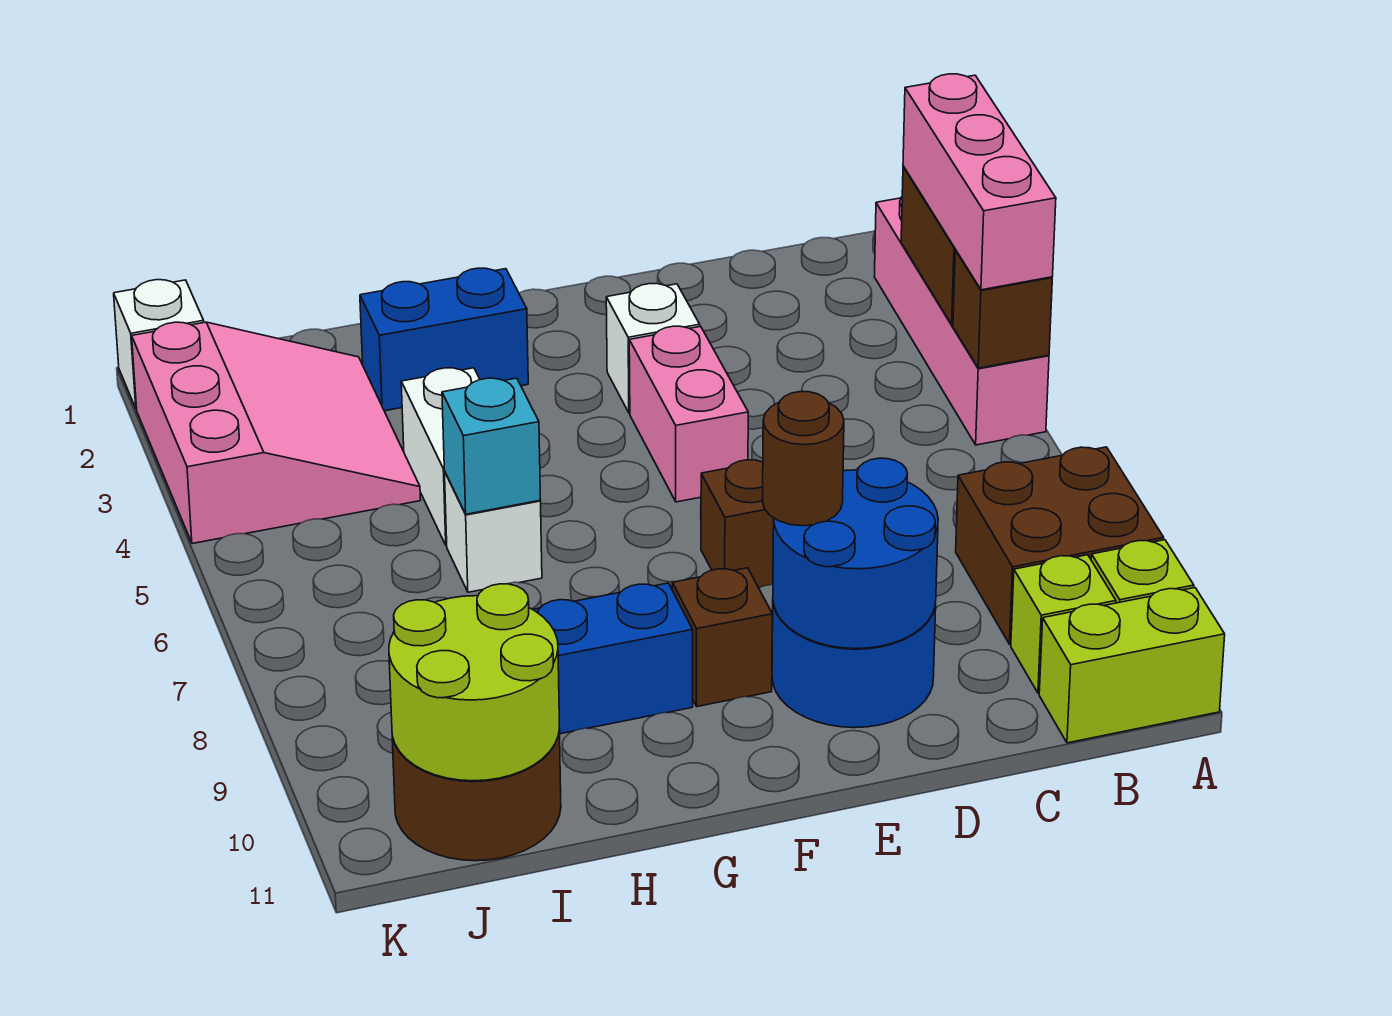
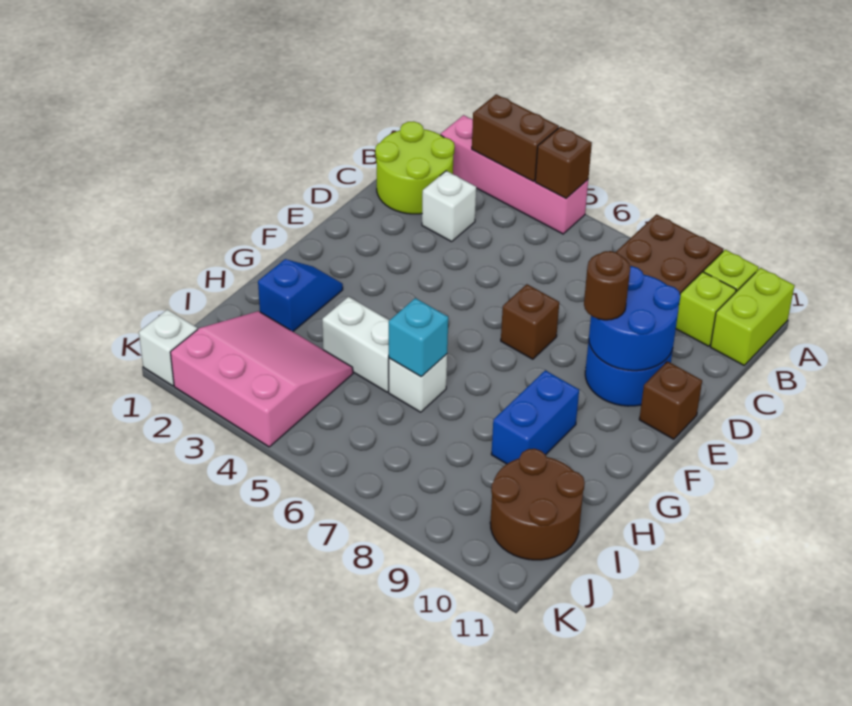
pink 1x3 brick [903,74,1056,290] -> none
white 1x1 brick [606,284,700,413] -> white 1x1 brick moved to [422,171,476,242]
pink 1x2 brick [629,326,748,502] -> none
brown 1x1 brick [672,568,772,706] -> brown 1x1 brick moved to [639,361,702,439]
blue 1x2 brick [360,268,528,411] -> blue 1x2 slope [258,259,343,331]
lime 2x2 round brick [389,584,559,781] -> lime 2x2 round brick moved to [375,121,455,214]

